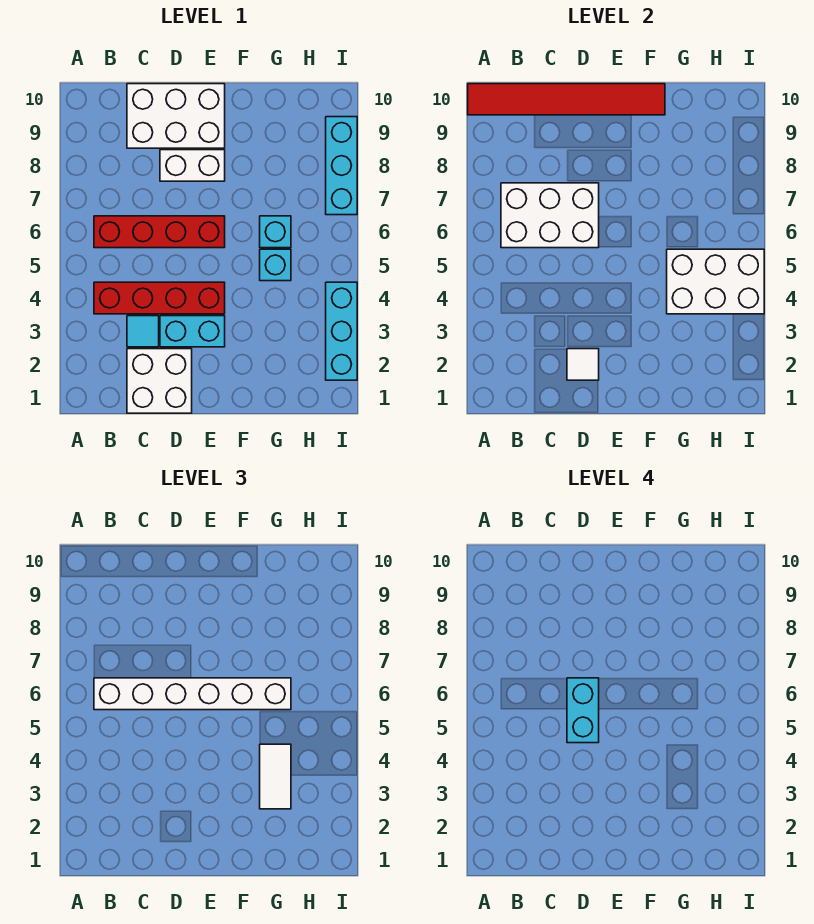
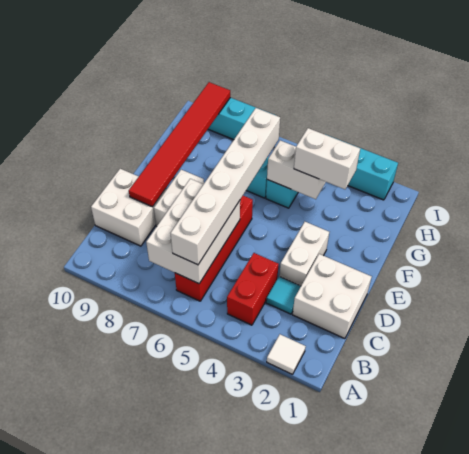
red 1x6 tile [468,84,665,115] -> red 1x6 tile moved to [129,82,230,207]
red 1x4 brick [94,282,225,314] -> red 1x2 brick [227,253,279,325]
white 2x3 brick [127,84,225,148] -> white 2x2 brick [91,169,166,246]
white 1x1 tile [567,349,599,380] -> white 1x1 tile moved to [267,334,306,374]
cyan 1x2 brick [160,316,225,347] -> white 1x2 brick [279,222,329,286]
cyan 1x2 brick [567,678,599,743] -> none
white 1x2 tile [260,744,291,809] -> white 1x2 brick [294,128,360,189]
white 2x3 brick [667,249,764,314] -> white 1x2 brick [267,140,326,199]

